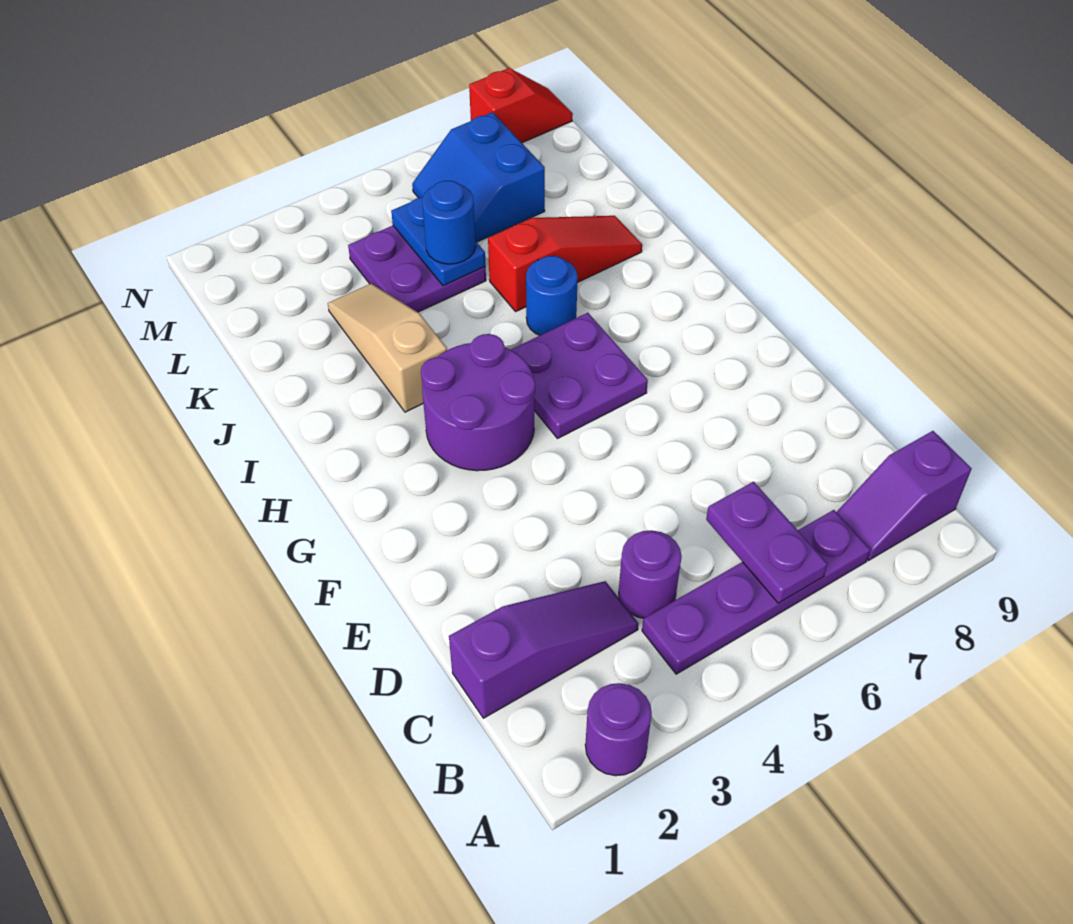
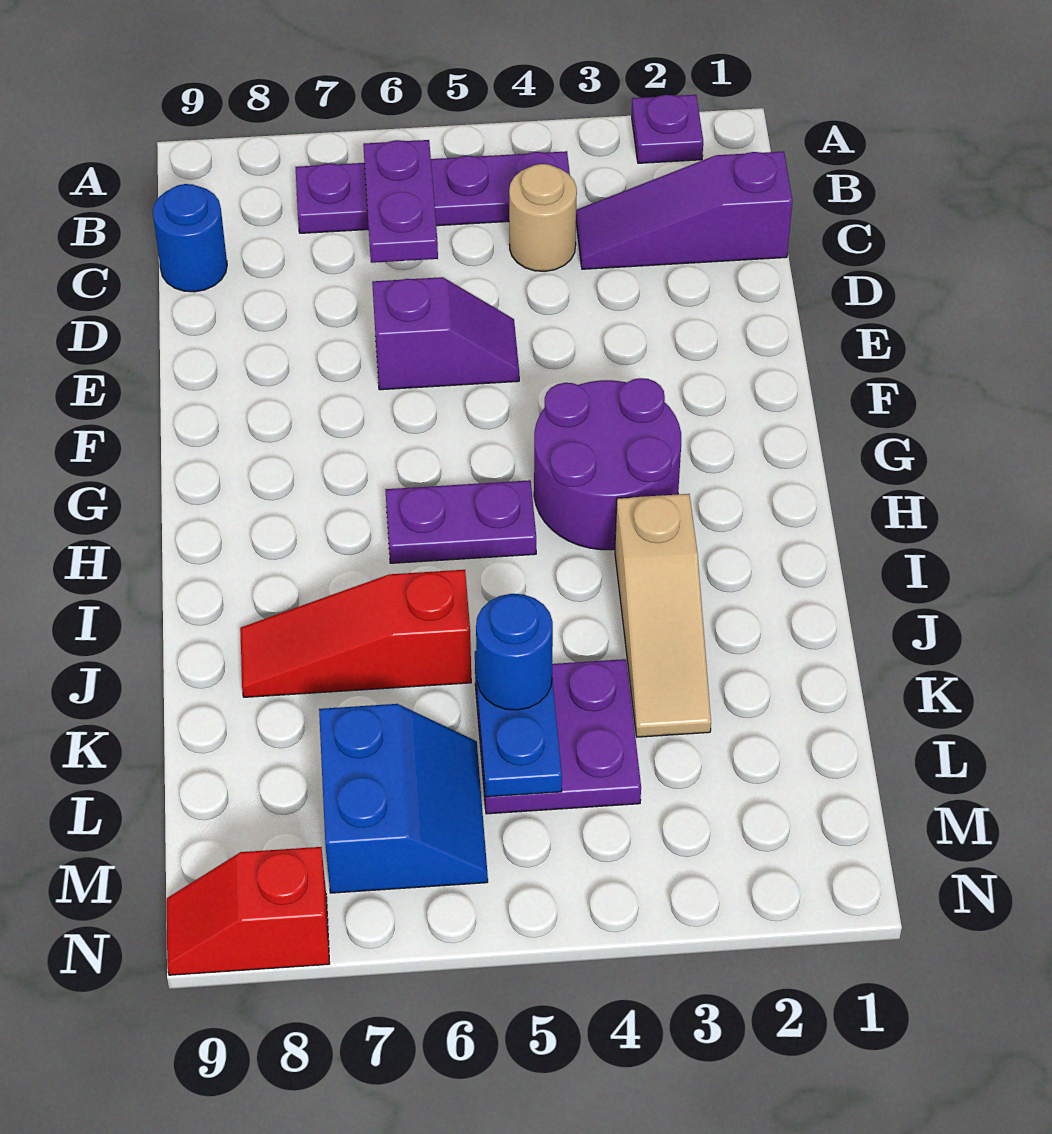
purple 1x1 round brick [585,683,652,776] -> purple 1x1 plate [632,95,703,163]
purple 1x2 slope [836,431,972,560] -> purple 1x2 slope moved to [372,277,519,390]
purple 1x1 round brick [619,530,682,618] -> tan 1x1 round brick [509,164,577,271]
purple 2x2 plate [511,313,648,438] -> purple 1x2 plate [386,480,536,563]
blue 1x1 round brick [526,256,578,335] -> blue 1x1 round brick moved to [153,184,227,292]

